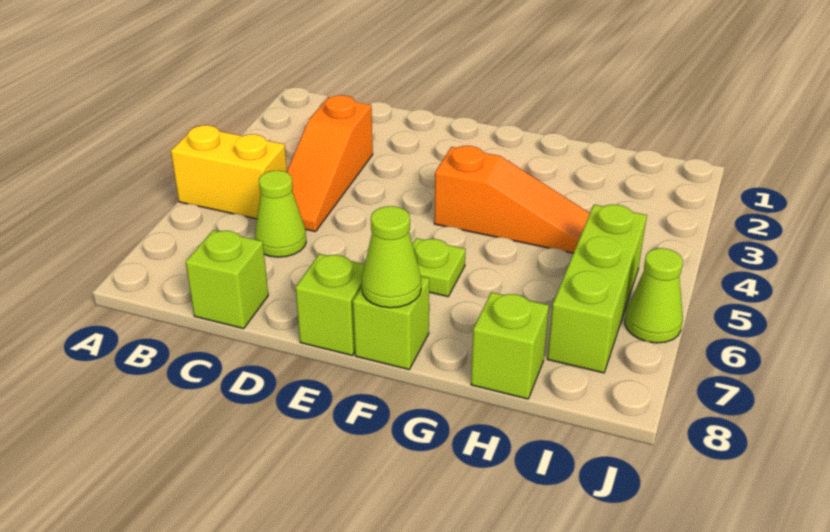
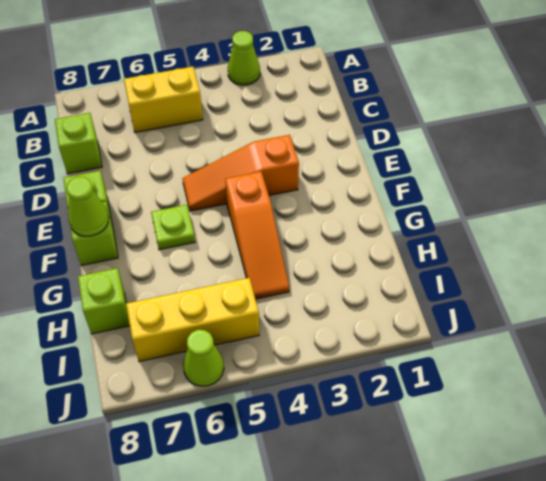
yellow 1x2 brick [171,125,287,219] -> yellow 1x2 brick turned to [124,67,203,132]
orange 1x3 slope [287,95,373,232] -> orange 1x3 slope moved to [182,135,299,211]
lime 1x1 cone [255,171,306,257] -> lime 1x1 cone moved to [228,31,260,85]
lime 1x3 brick [547,205,647,373] -> yellow 1x3 brick [126,278,259,362]

